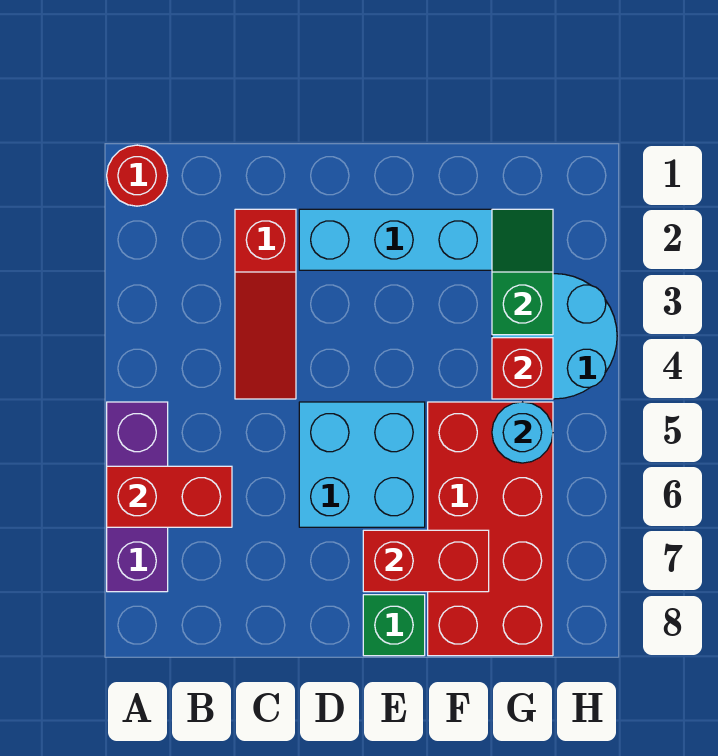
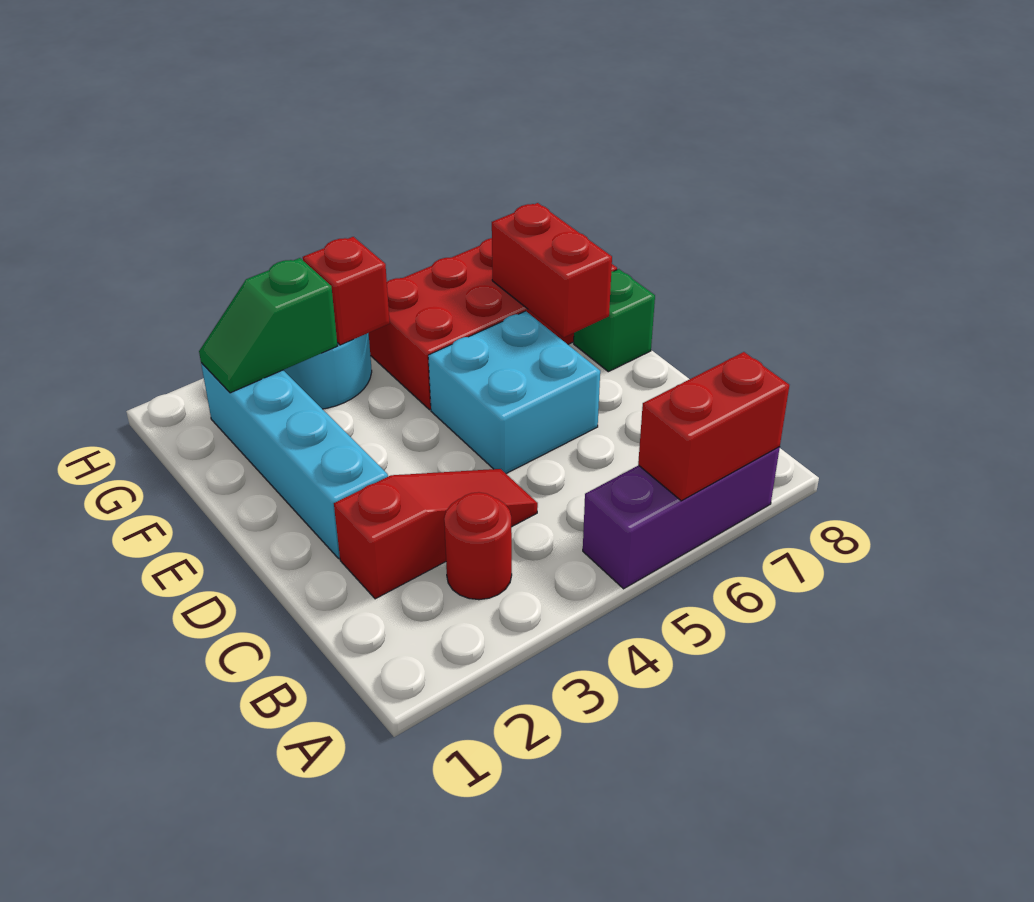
red 1x1 round brick [107,145,168,206] -> red 1x1 round brick moved to [444,492,512,600]
red 1x2 brick [107,466,232,527] -> red 1x2 brick turned to [638,352,789,501]
cyan 1x1 round brick [492,402,553,463] -> none

